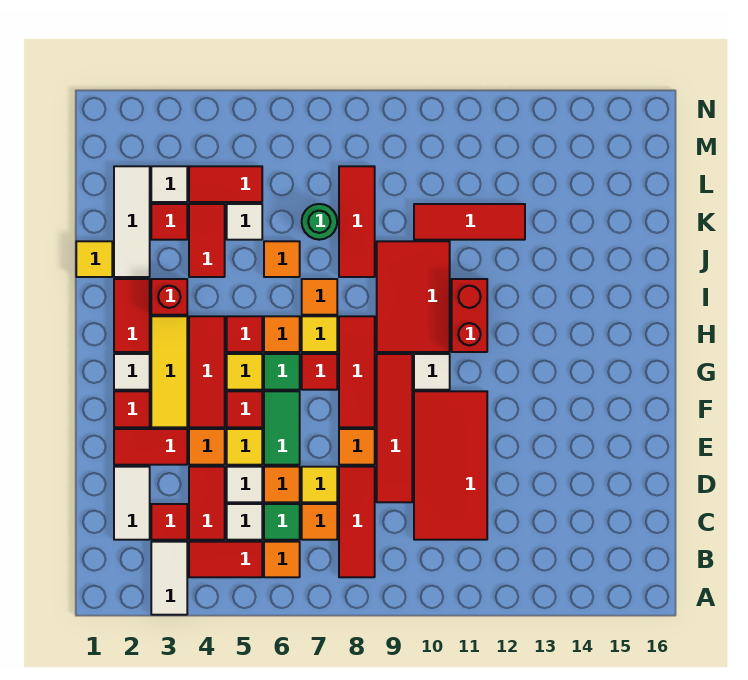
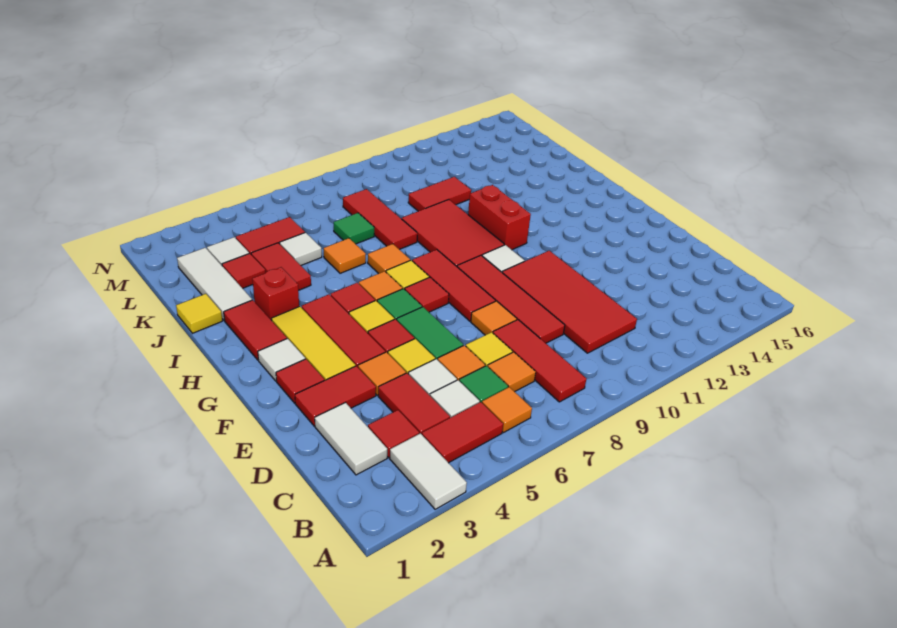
green 1x1 round brick [302,204,337,240] -> green 1x1 tile [334,213,374,244]
red 1x3 tile [414,204,525,240] -> red 1x2 tile [408,177,471,211]

